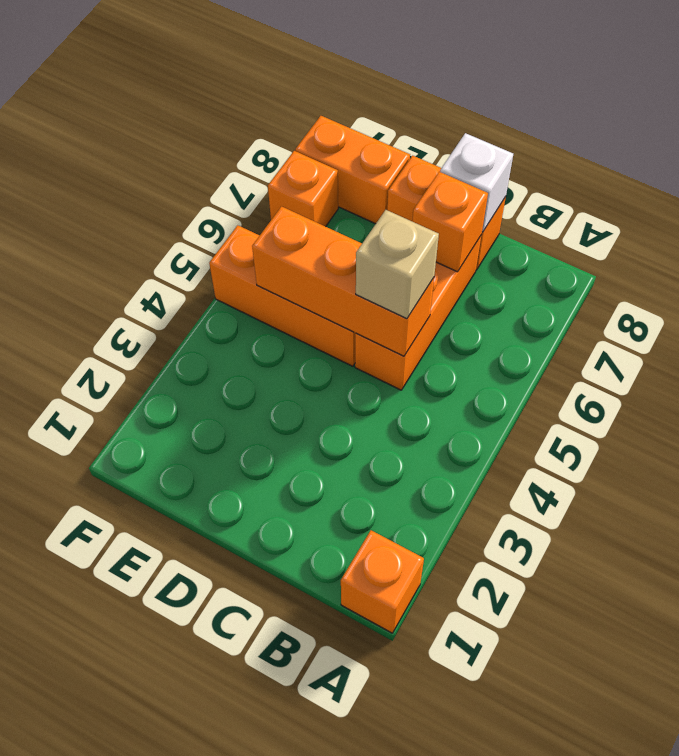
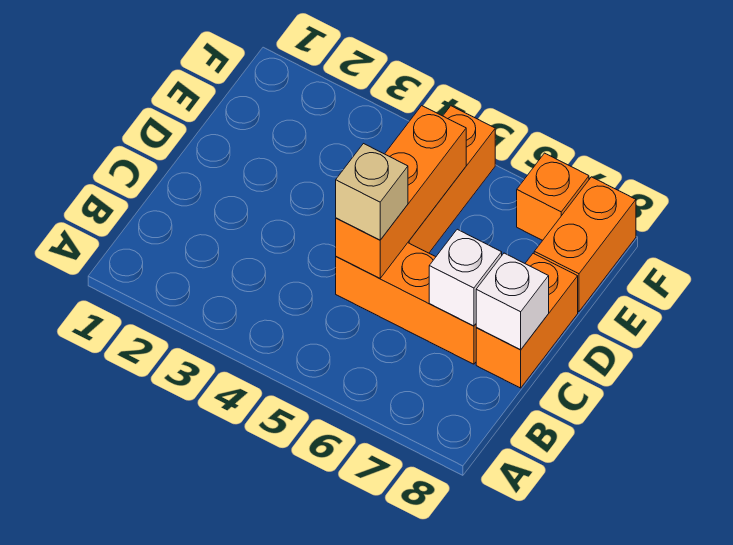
orange 1x1 brick [341,530,424,633] -> none
orange 1x1 brick [412,172,488,272] -> white 1x1 brick [429,229,502,326]

